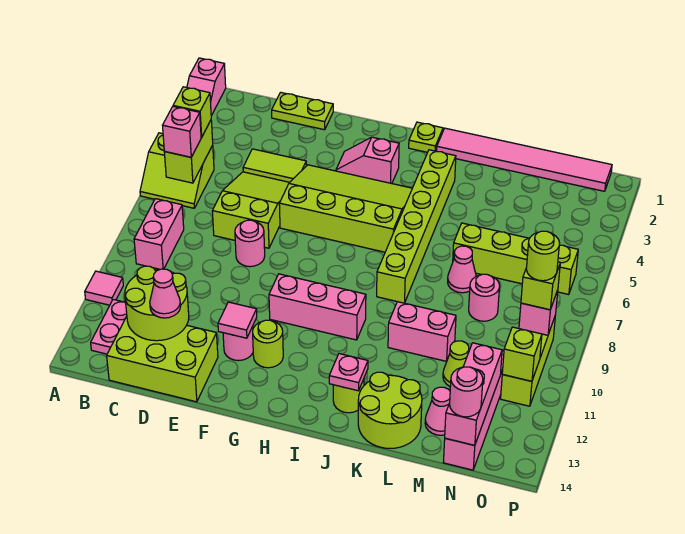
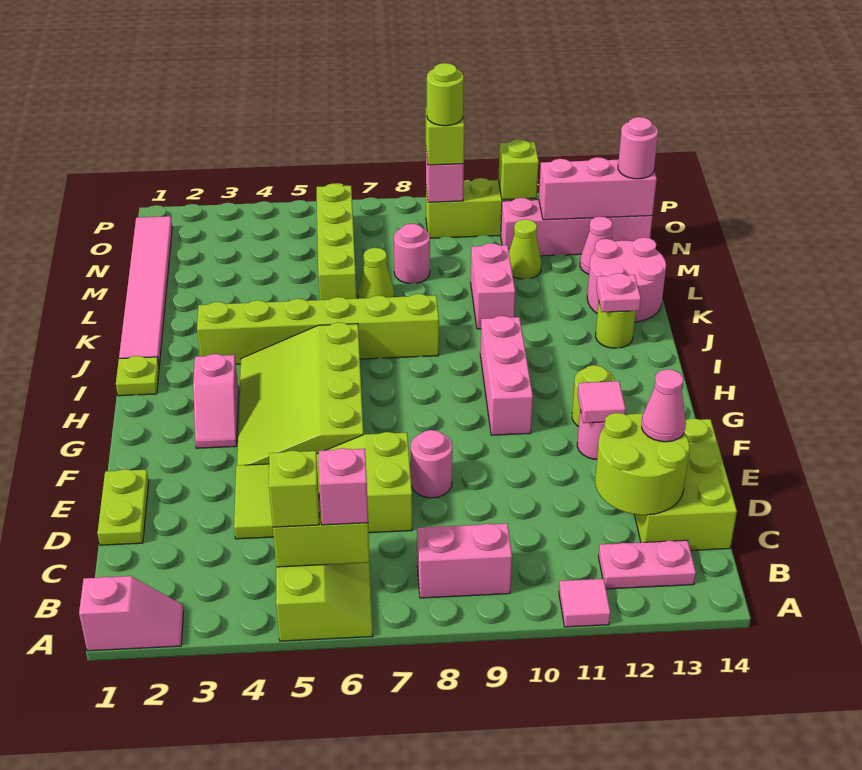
lime 2x2 round brick [358,372,422,448] -> pink 2x2 round brick [587,237,666,322]
pink 1x1 cone [448,246,476,293] -> lime 1x1 cone [358,248,394,298]

